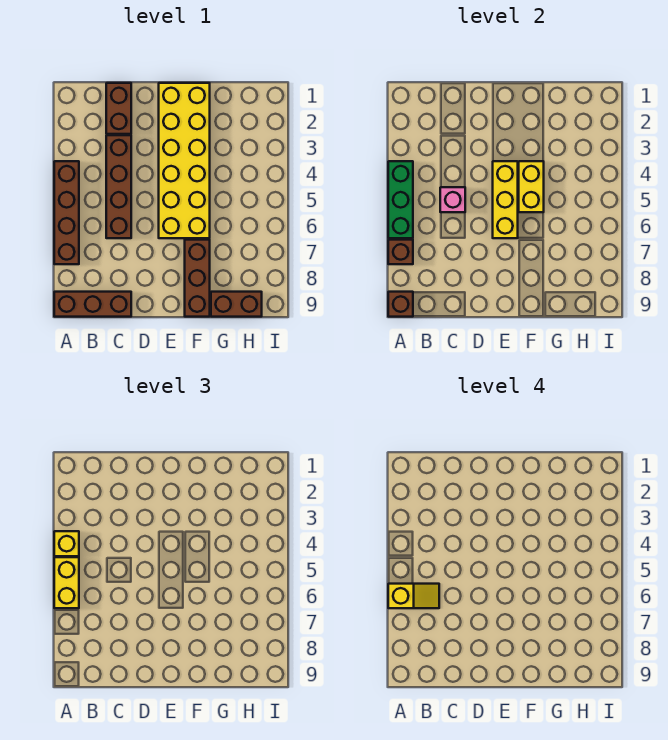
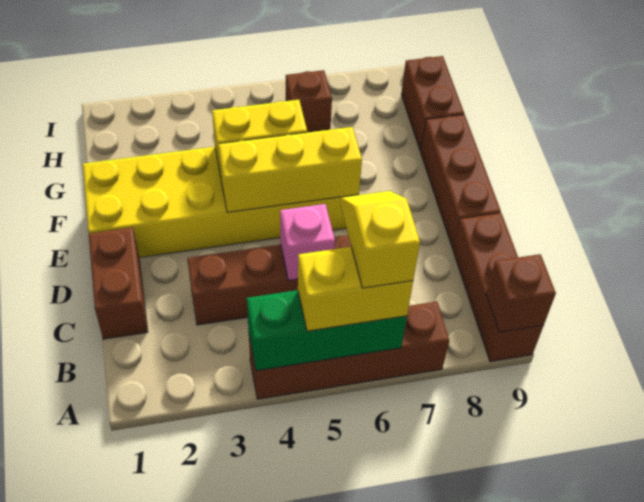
yellow 1x1 brick [54,531,79,556] -> none
brown 1x1 brick [388,240,413,264] -> brown 1x1 brick moved to [286,70,332,132]
brown 1x2 brick [106,83,131,134] -> brown 1x2 brick turned to [89,228,148,339]
brown 1x3 brick [185,240,210,317] -> brown 1x3 brick turned to [421,115,501,249]

